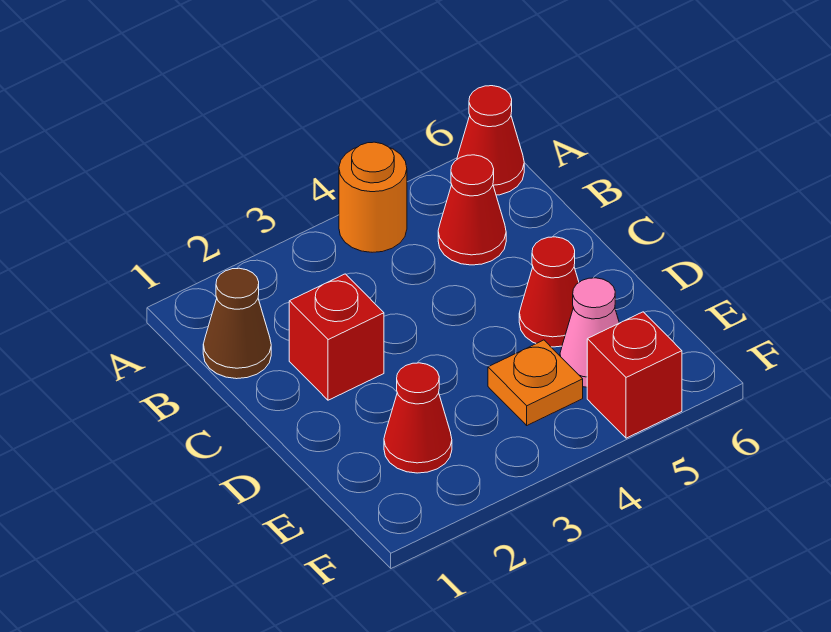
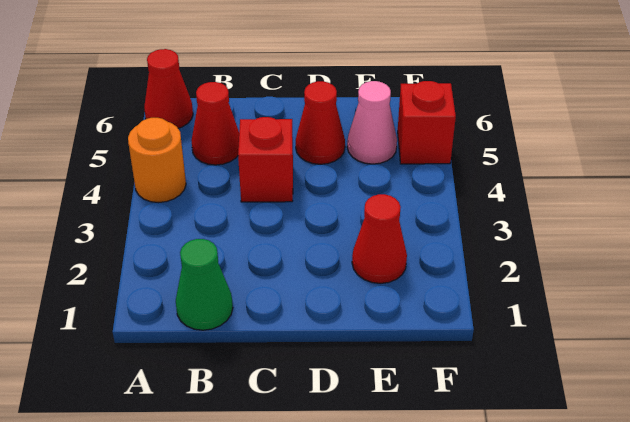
brown 1x1 cone [203,268,271,379] -> green 1x1 cone [176,239,233,330]
red 1x1 brick [289,274,384,400] -> red 1x1 brick moved to [238,117,293,202]
orange 1x1 plate [488,340,583,425] -> none

